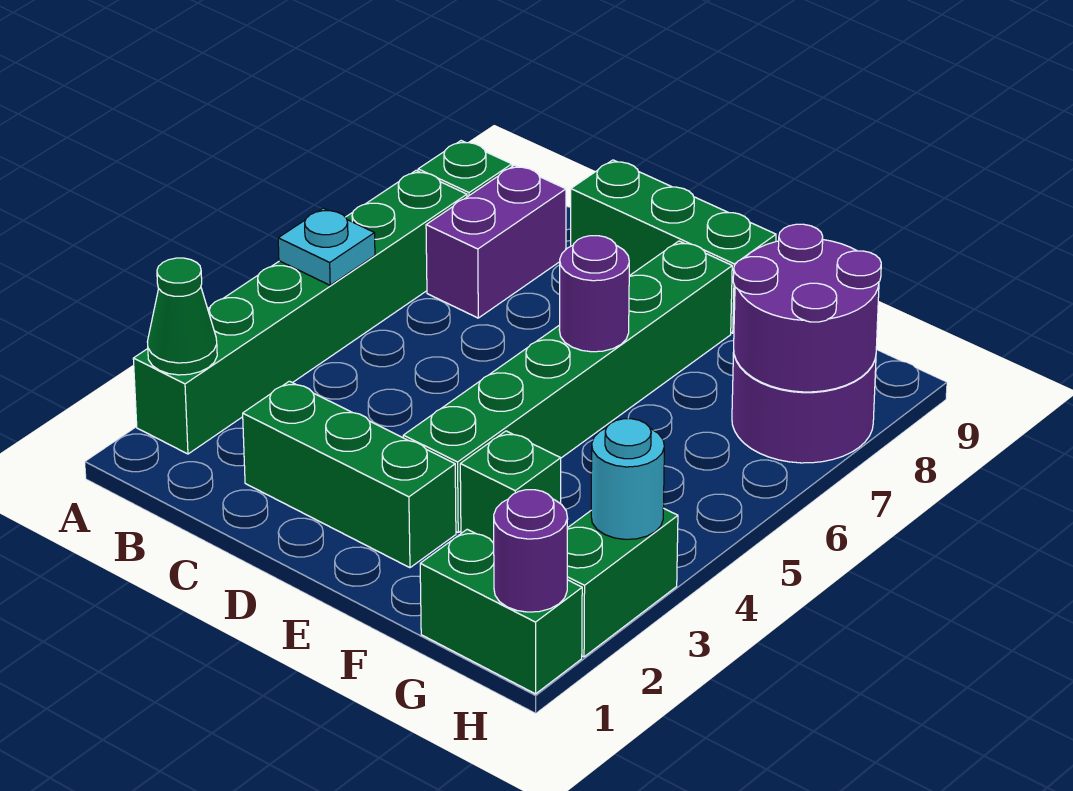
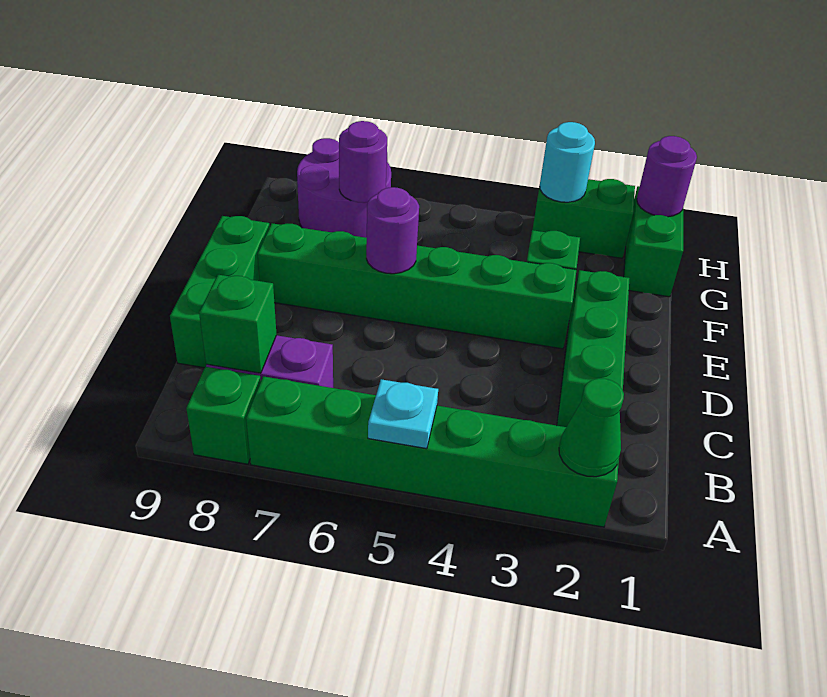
none -> green 1x1 brick [199,275,277,373]
purple 2x2 round brick [733,224,881,392] -> purple 1x1 round brick [339,121,387,203]

